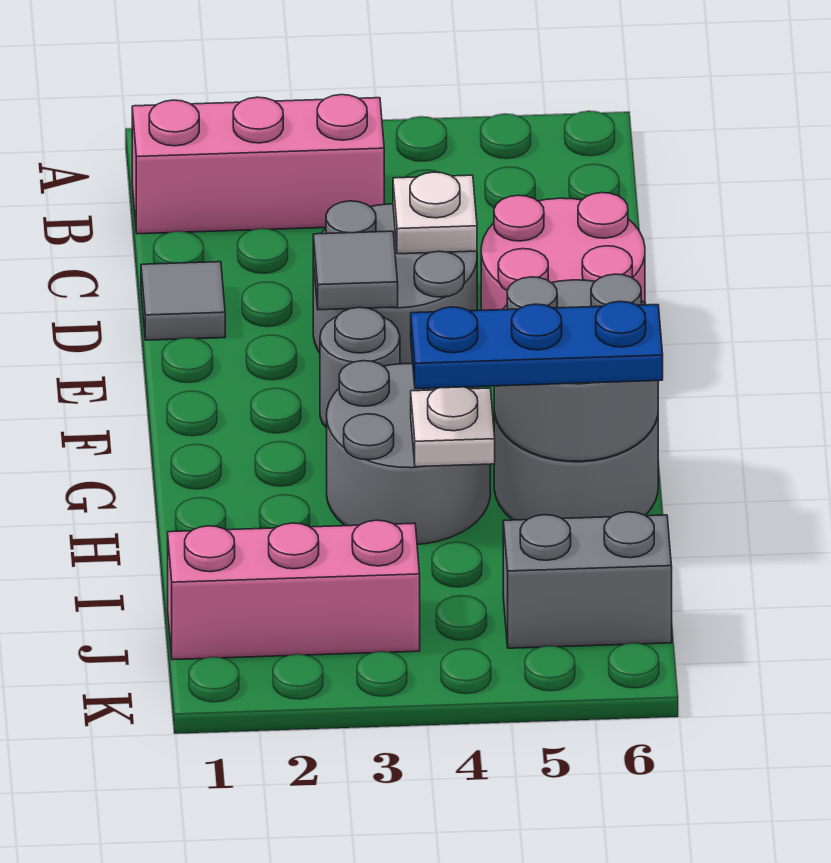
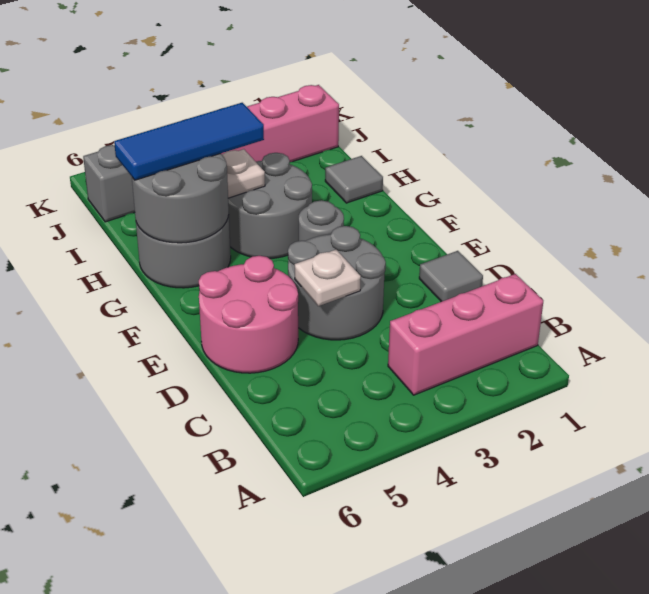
grey 1x1 tile [313,231,398,310] -> grey 1x1 tile moved to [325,156,383,203]
blue 1x3 plate [411,301,663,389] -> blue 1x3 tile [114,103,264,180]

